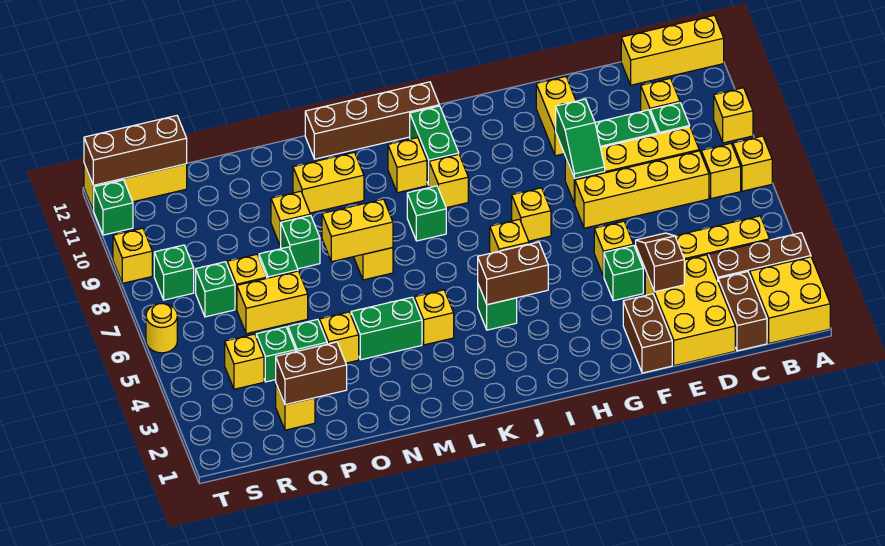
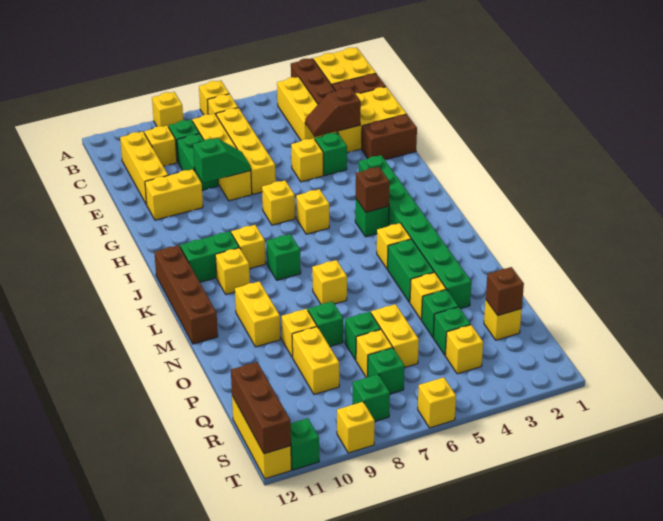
yellow 1x3 brick [621,15,724,85] -> yellow 1x3 brick moved to [120,132,168,205]
none -> green 1x8 brick [359,155,471,309]
brown 1x2 brick [478,242,548,305] -> brown 1x1 brick [356,167,390,212]
yellow 1x2 brick [322,199,393,262] -> yellow 1x2 brick moved to [292,327,339,394]
brown 1x2 brick [276,342,347,405] -> brown 1x1 brick [486,267,524,316]
yellow 1x1 round brick [146,304,177,353] -> yellow 1x1 brick [418,377,456,428]

